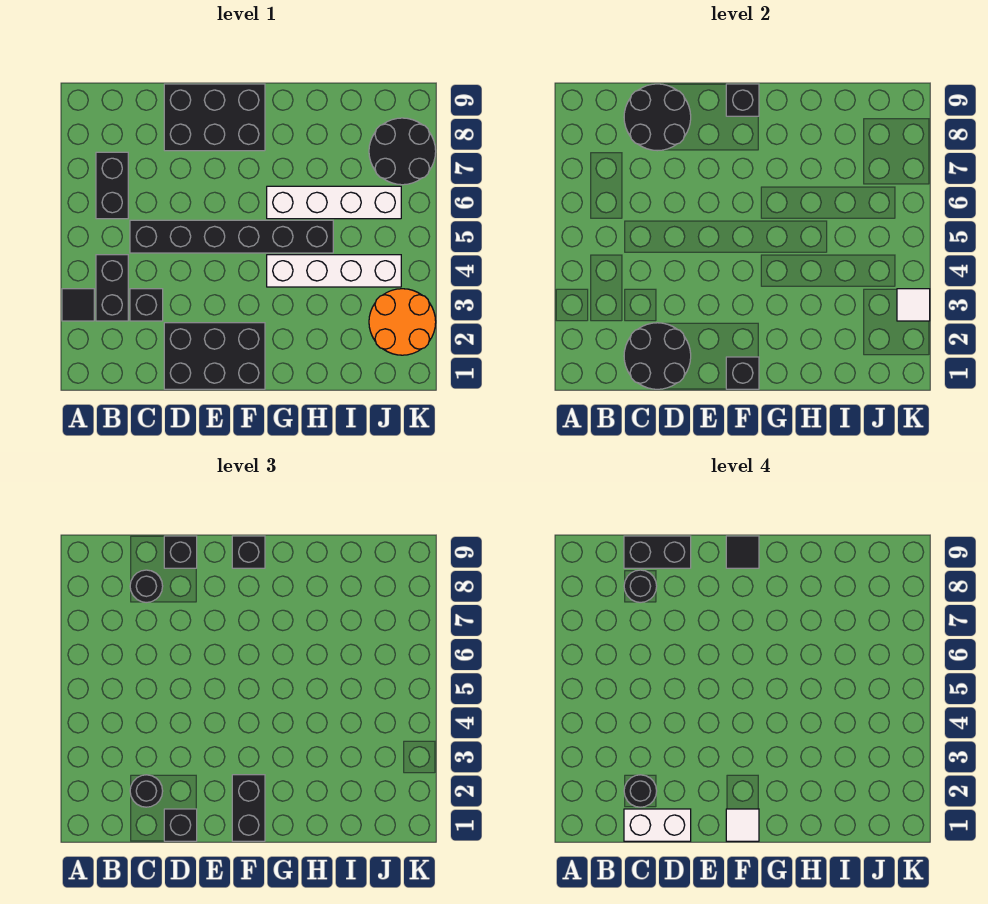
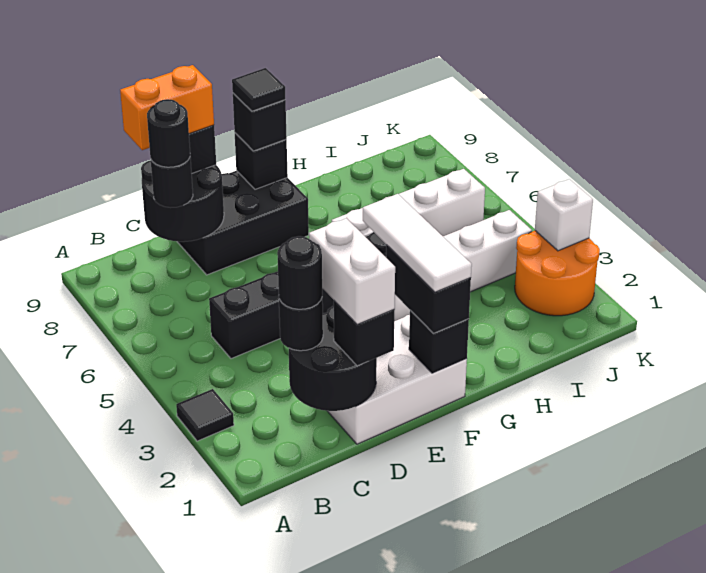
black 1x2 brick [96,255,128,321] -> none
black 1x2 brick [96,152,128,219] -> none
white 1x2 brick [624,809,691,841] -> white 1x2 brick turned to [309,218,395,325]
black 1x1 brick [130,289,163,321] -> none
black 1x2 brick [624,536,691,568] -> orange 1x2 brick [120,65,214,150]
black 2x3 brick [164,323,265,389] -> white 2x3 brick [328,315,467,444]
white 1x1 tile [726,809,759,841] -> white 1x3 tile [363,194,472,292]
black 2x2 round brick [369,118,436,185] -> none
white 1x1 tile [897,289,930,321] -> white 1x1 brick [535,179,593,251]

